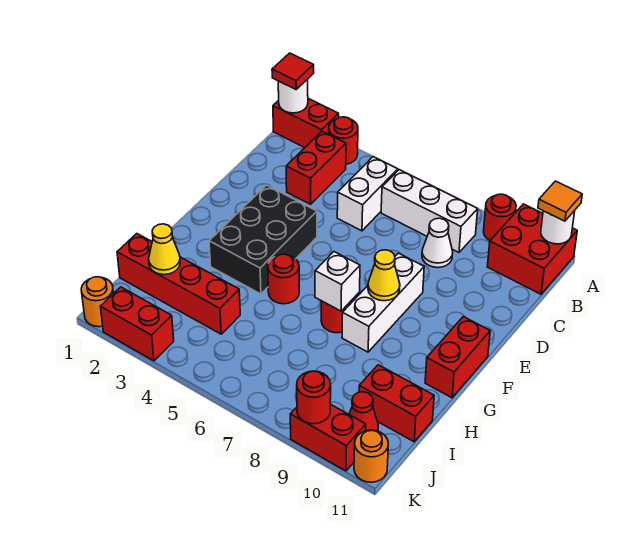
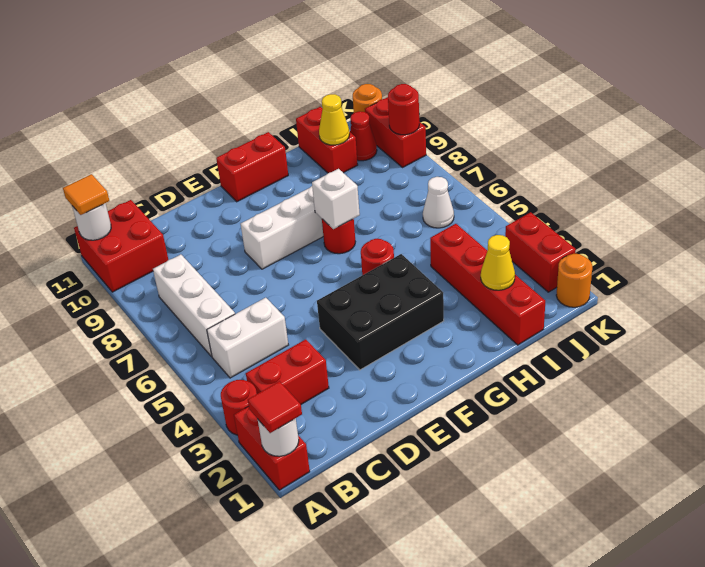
red 1x1 round brick [483,194,516,240] -> none
white 1x1 cone [422,218,453,268] -> white 1x1 cone moved to [423,177,454,228]
yellow 1x1 cone [368,250,400,301] -> yellow 1x1 cone moved to [319,94,349,145]

